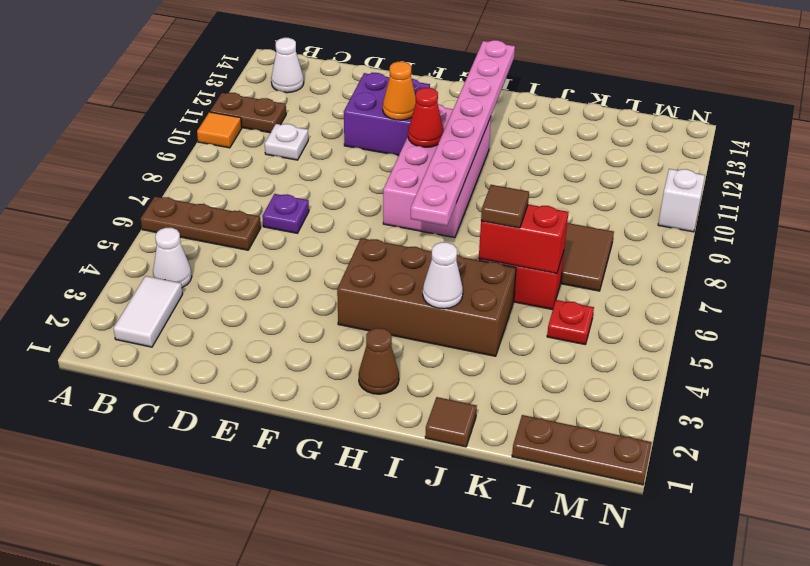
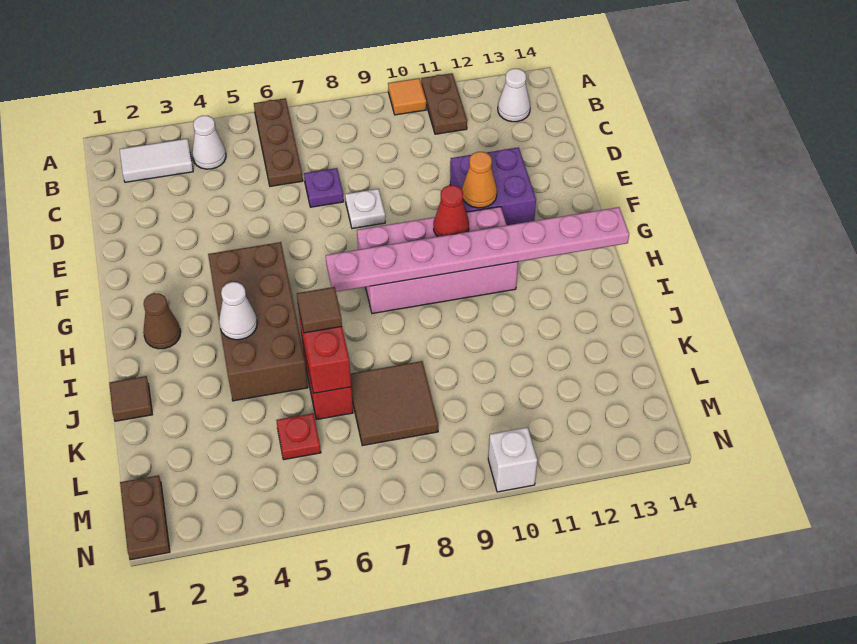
white 1x1 plate [265,124,308,160] -> white 1x1 plate moved to [345,189,385,229]
brown 1x3 plate [512,415,652,485] -> brown 1x2 plate [120,475,170,560]

